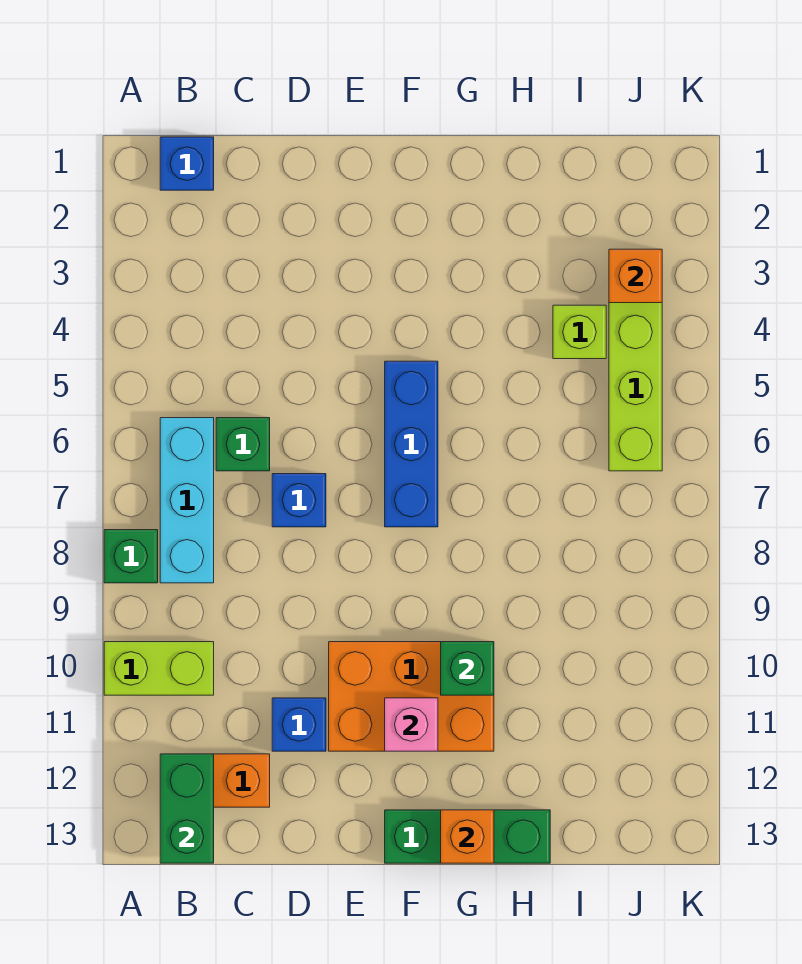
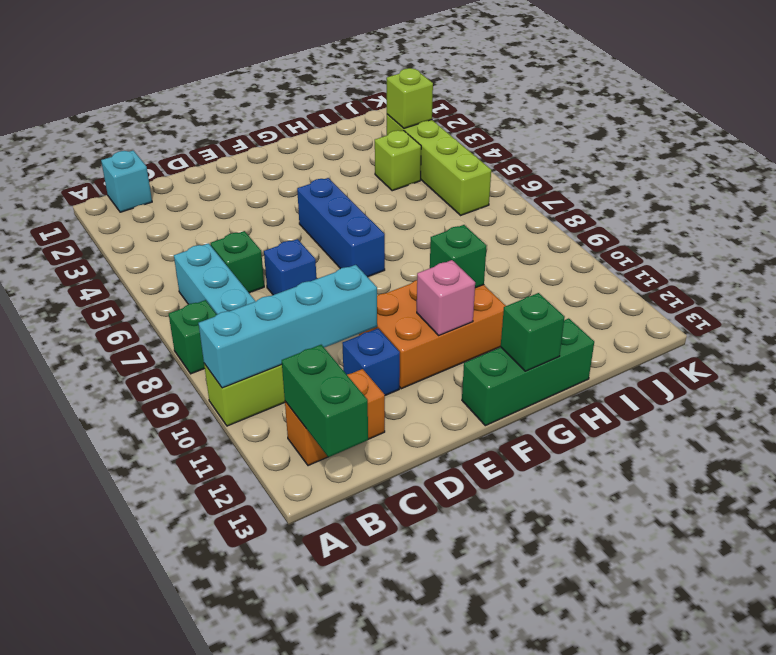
none -> cyan 1x4 brick [199,265,377,388]
blue 1x1 brick [160,137,214,190] -> cyan 1x1 brick [101,150,152,212]
orange 1x1 brick [441,810,494,863] -> green 1x1 brick [501,293,565,371]
orange 1x1 brick [609,249,662,303] -> lime 1x1 brick [387,68,433,128]

